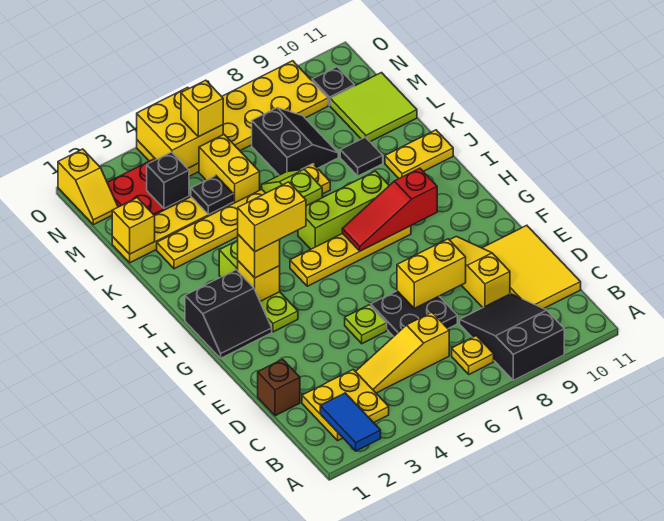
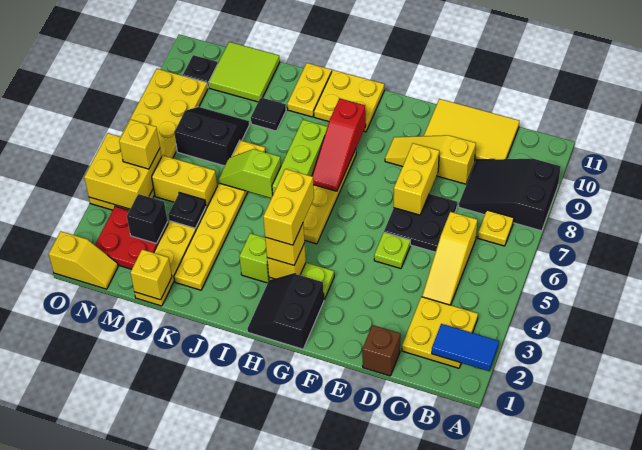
black 2x2 slope [185,270,272,358] -> black 2x2 slope turned to [247,274,324,349]
none -> yellow 2x2 plate [314,70,384,132]

